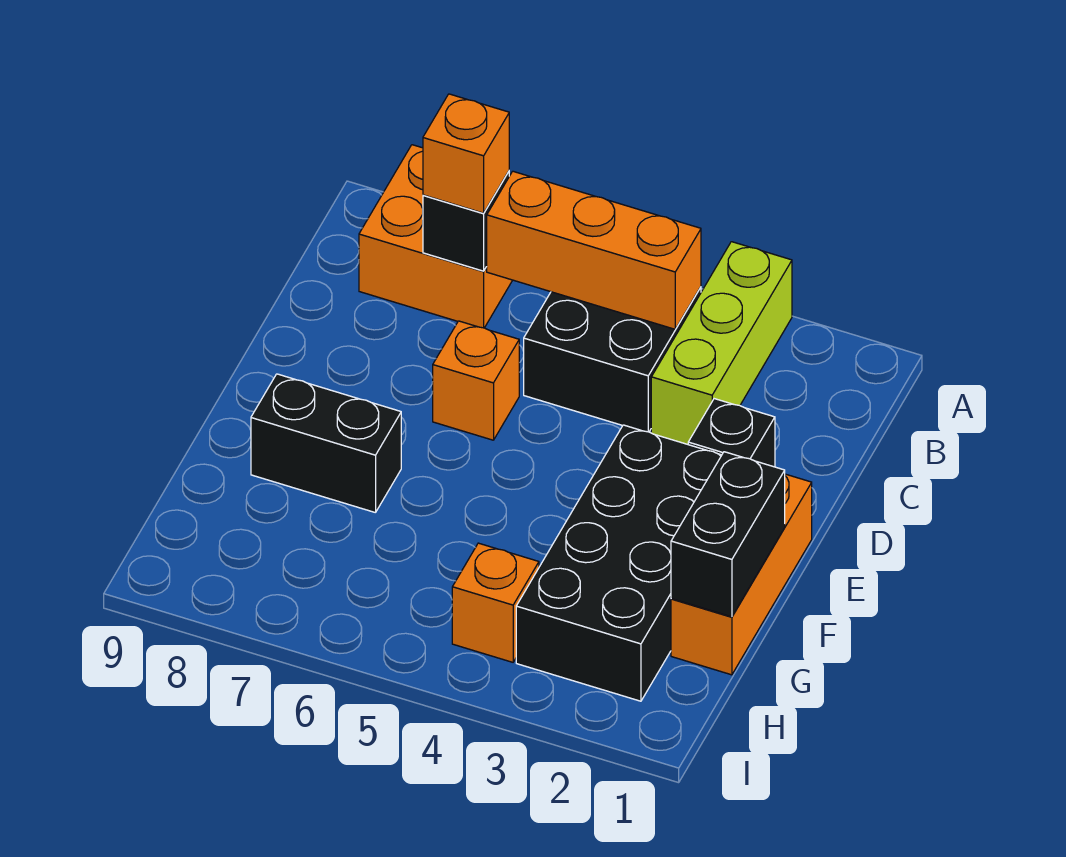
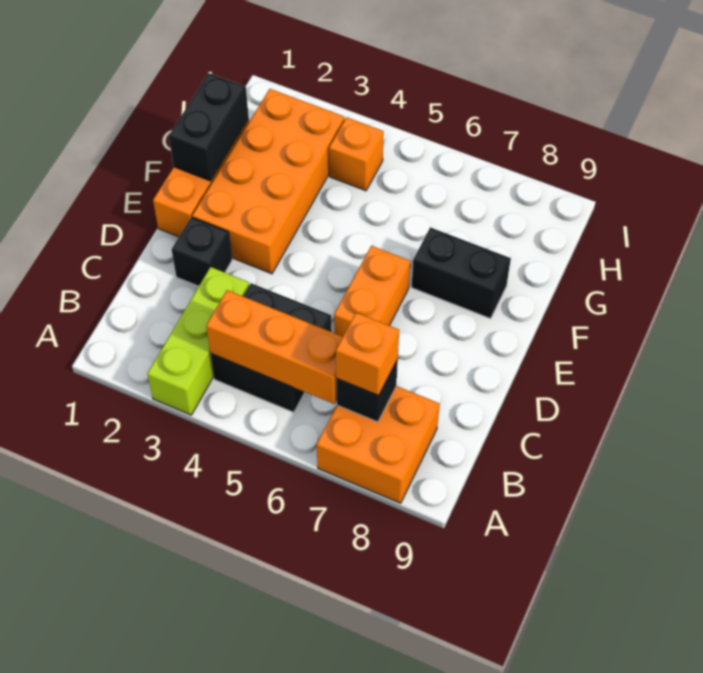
orange 1x1 brick [433,321,519,440] -> orange 1x2 brick [334,246,410,336]
black 2x4 brick [516,425,722,701] -> orange 2x4 brick [192,89,345,274]

